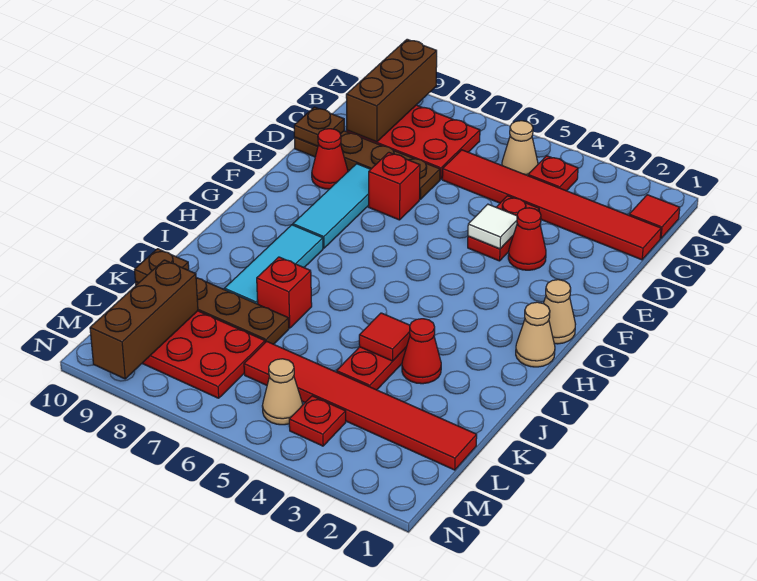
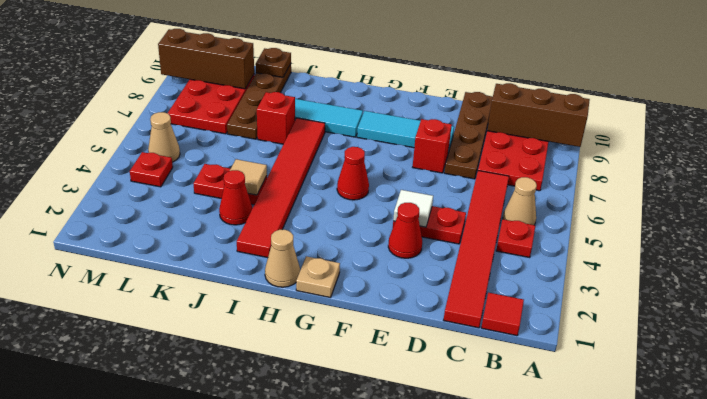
brown 1x1 plate [294,107,344,146] -> none
red 1x1 cone [312,129,348,189] -> red 1x1 cone moved to [337,147,369,200]
tan 1x1 cone [543,280,576,344] -> tan 1x1 plate [296,256,340,298]
red 1x1 tile [359,313,410,361] -> tan 1x1 tile [230,159,267,195]
red 1x6 tile [244,341,477,470] -> red 1x6 tile moved to [237,118,325,258]

